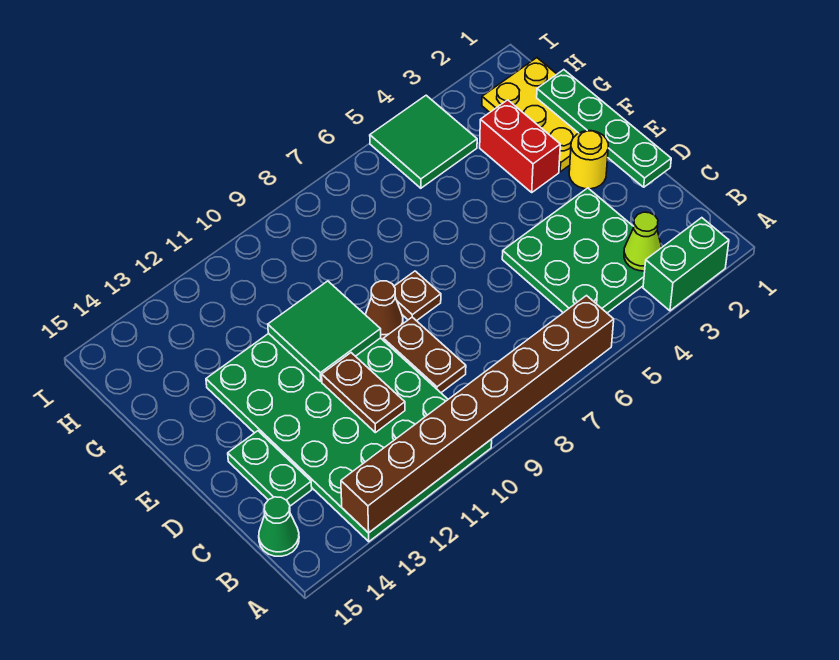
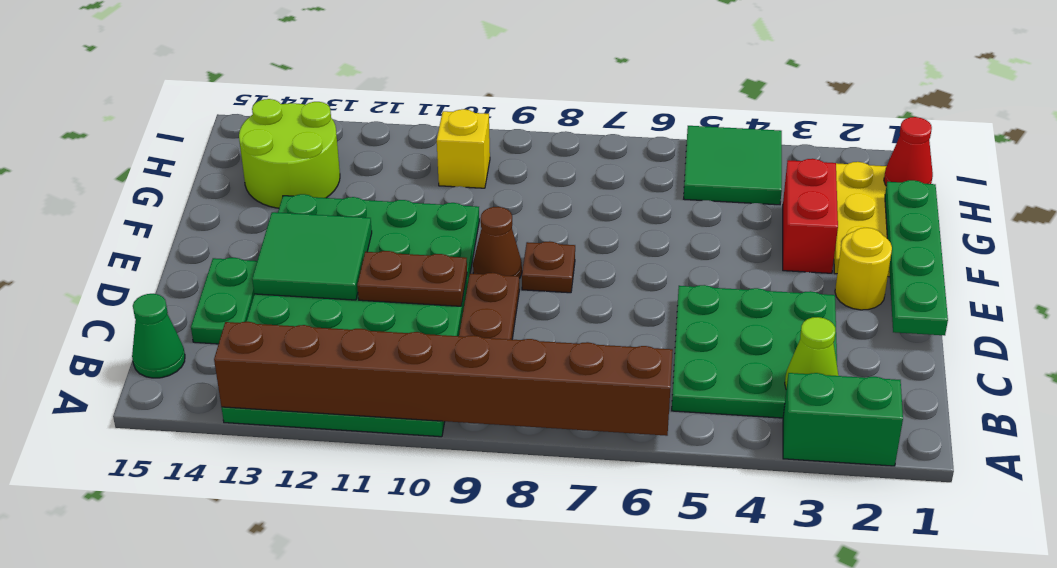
brown 1x2 plate [322,353,405,433] -> brown 1x2 plate turned to [357,251,467,306]
green 2x2 tile [268,281,381,381] -> green 2x2 tile moved to [252,212,372,300]
none -> lime 2x2 round brick [239,99,340,208]
none -> red 1x1 cone [884,117,933,186]
none -> yellow 1x1 brick [437,109,490,188]

